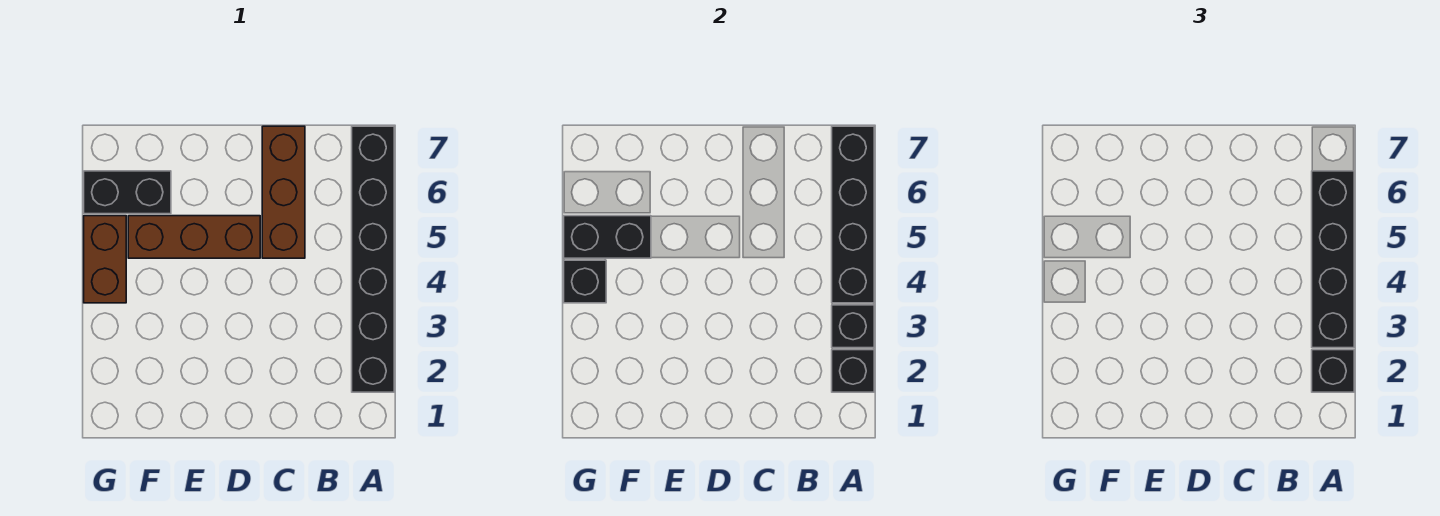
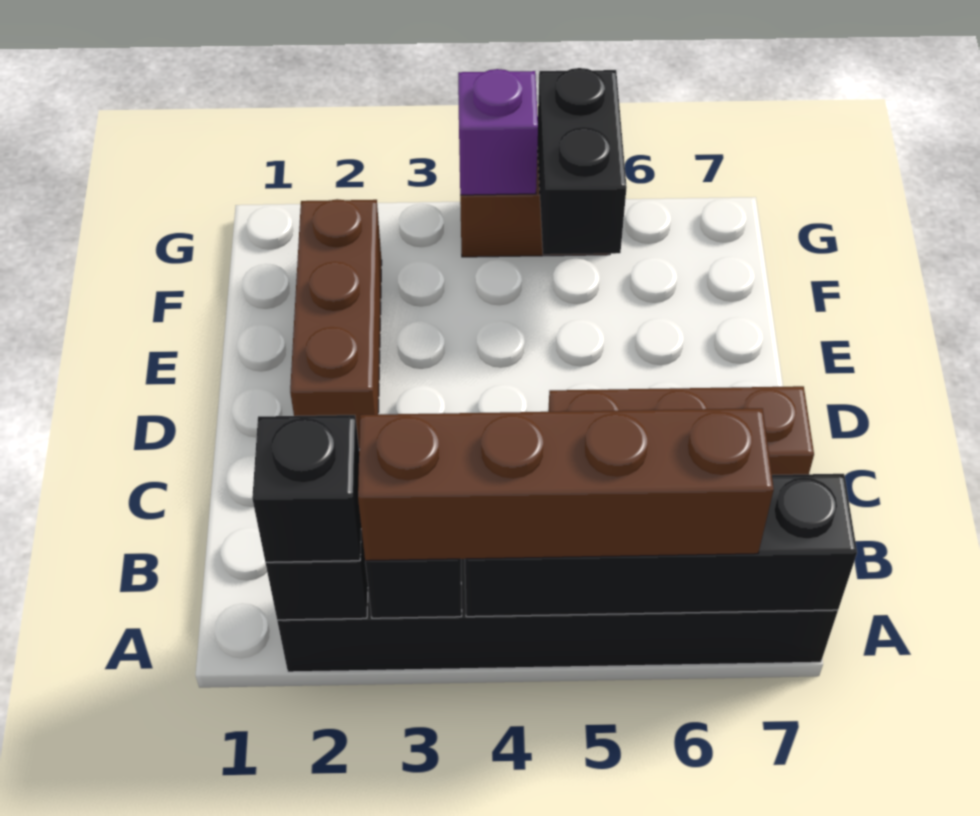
black 1x4 brick [1312,171,1354,348] -> brown 1x4 brick [358,408,774,561]
brown 1x3 brick [128,216,260,258] -> brown 1x3 brick moved to [290,199,382,445]
black 1x2 brick [84,171,171,214] -> none
black 1x1 brick [564,260,606,303] -> purple 1x1 brick [458,69,538,195]

